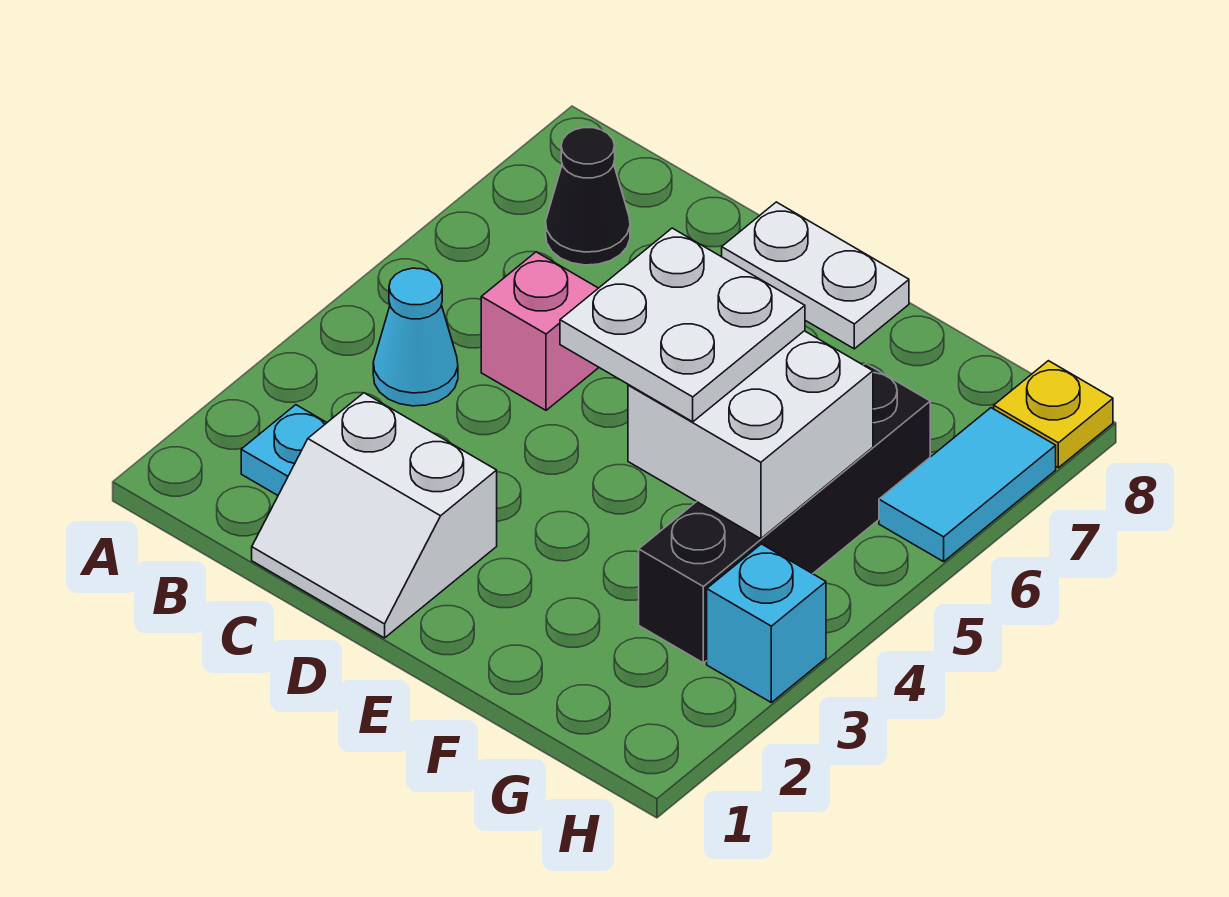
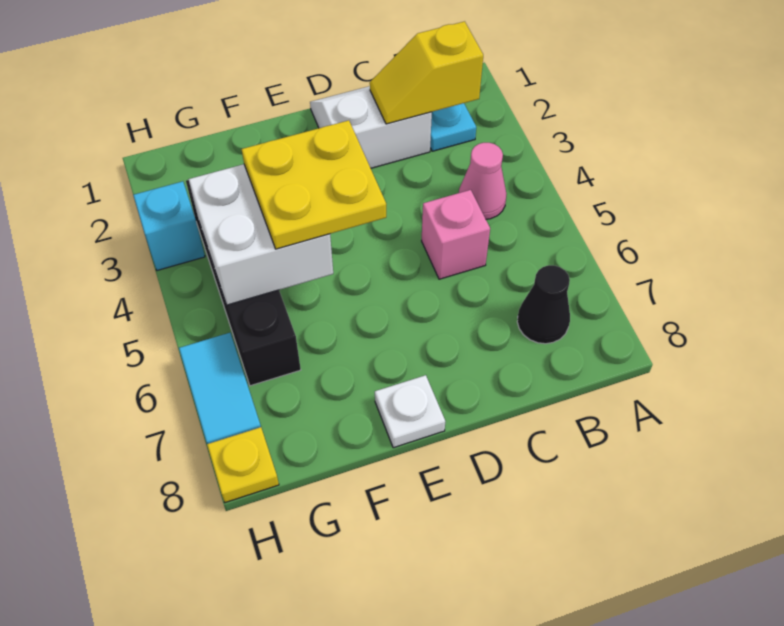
none -> yellow 1x2 slope [370,21,483,124]
cyan 1x1 cone [373,268,458,406] -> pink 1x1 cone [459,143,506,219]
white 1x2 plate [722,202,909,349] -> white 1x1 plate [375,375,445,448]
white 2x2 plate [560,228,805,422] -> yellow 2x2 plate [242,120,386,249]

